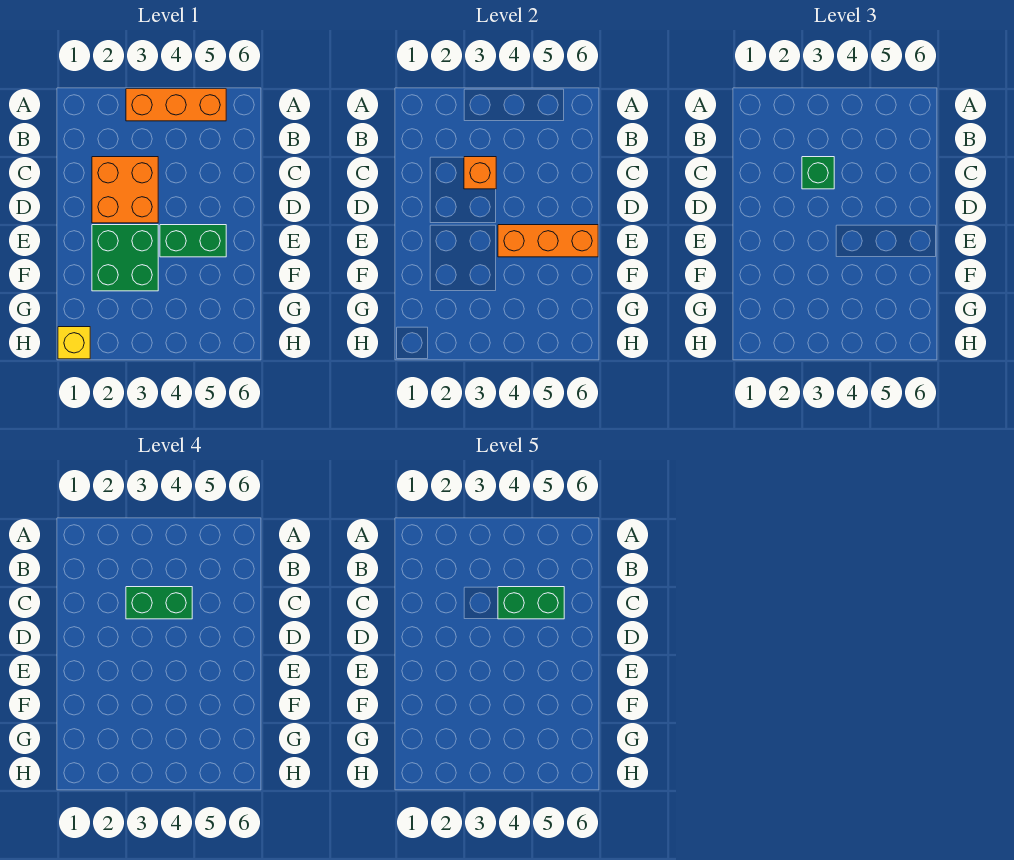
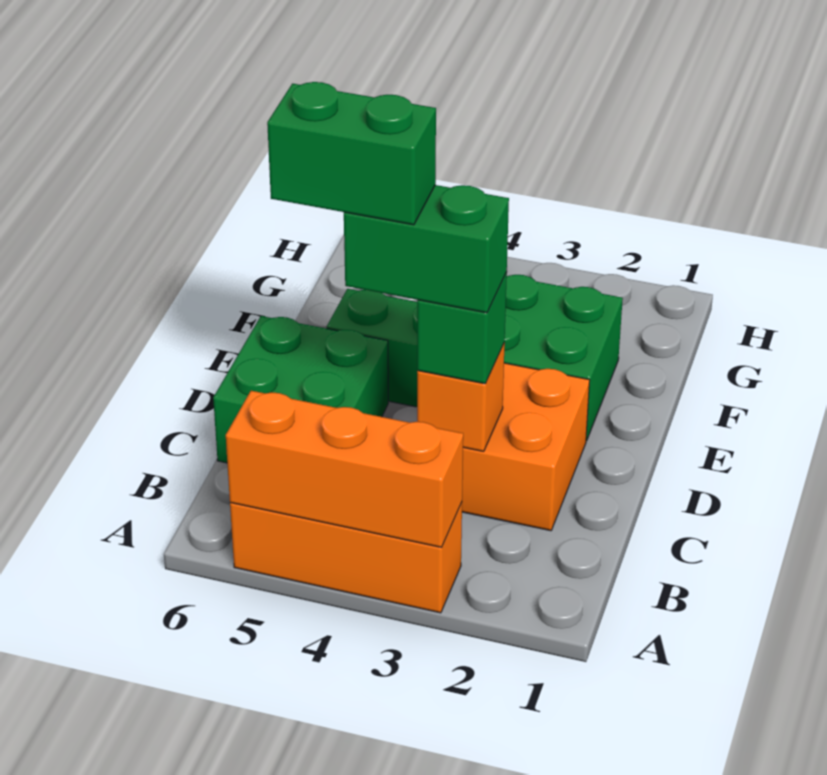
none -> green 2x2 brick [213,316,388,463]
orange 1x3 brick [498,225,598,257] -> orange 1x3 brick moved to [226,391,463,547]
yellow 1x1 brick [58,327,90,359] -> none

